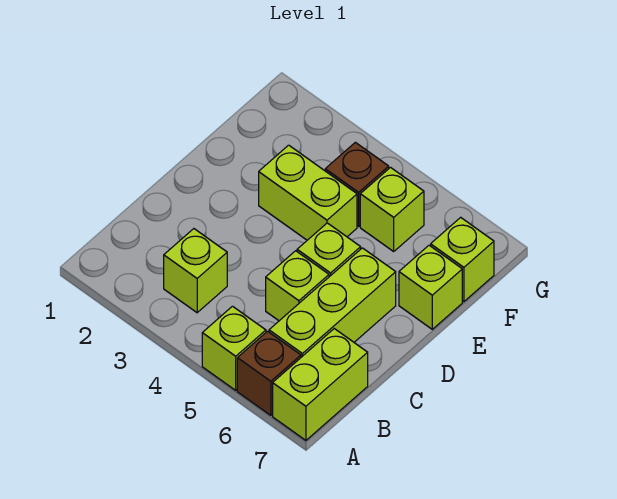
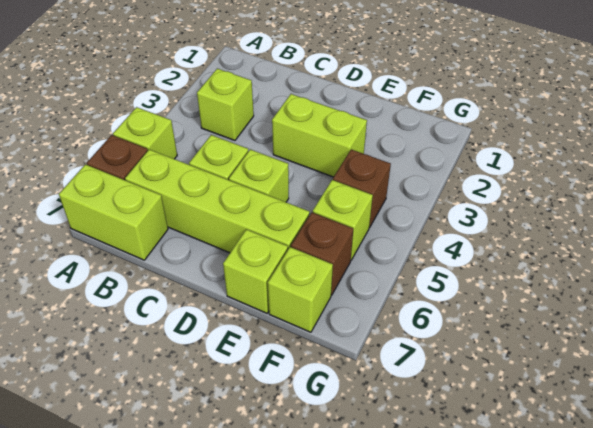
lime 1x3 brick [269,248,396,357] -> lime 1x4 brick [125,149,310,253]
lime 1x2 brick [259,145,357,240] -> lime 1x2 brick turned to [272,94,367,177]
none -> brown 1x1 brick [291,212,353,295]

